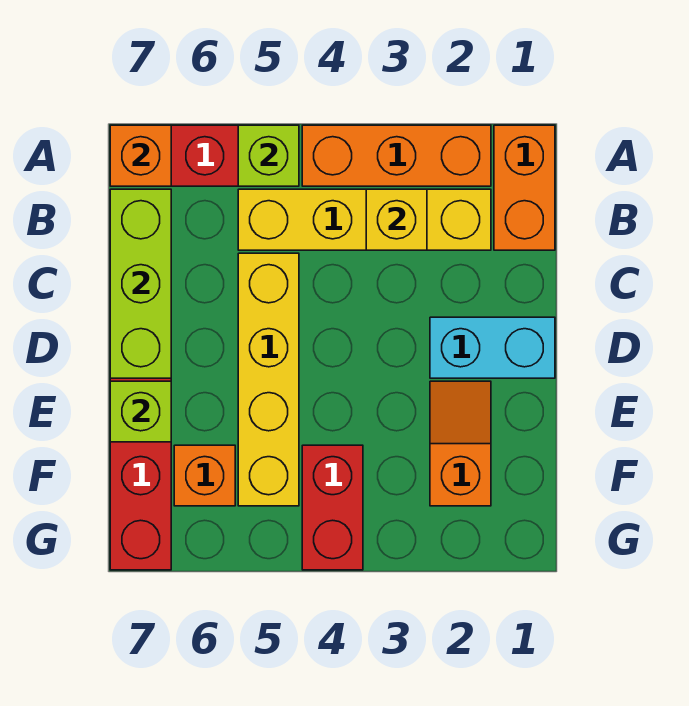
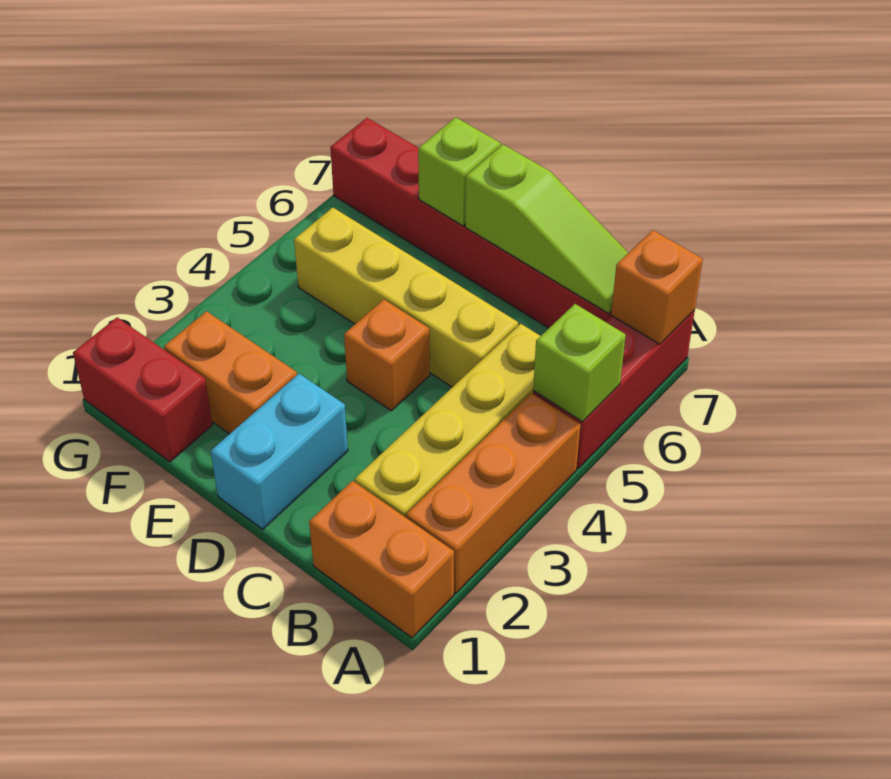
yellow 1x1 brick [366,189,427,250] -> none
lime 1x3 brick [110,189,171,378] -> lime 1x3 slope [465,144,628,313]
orange 1x2 slope [430,381,491,506] -> orange 1x2 brick [164,311,297,434]
red 1x2 brick [302,445,363,570] -> red 1x2 brick moved to [73,317,212,462]
orange 1x1 brick [174,445,235,506] -> orange 1x1 brick moved to [344,299,430,411]

